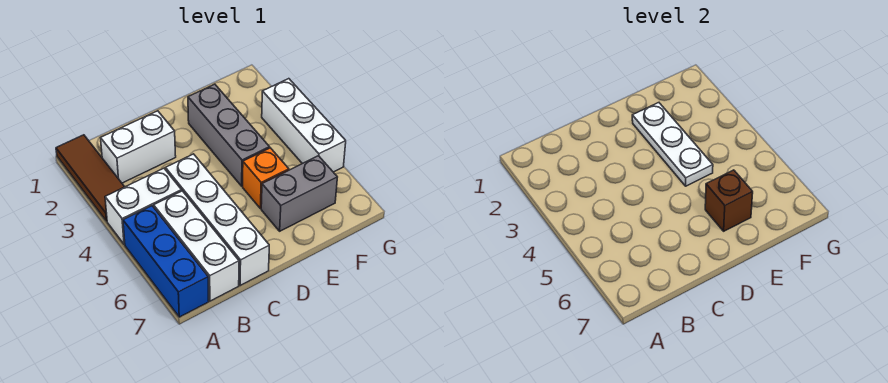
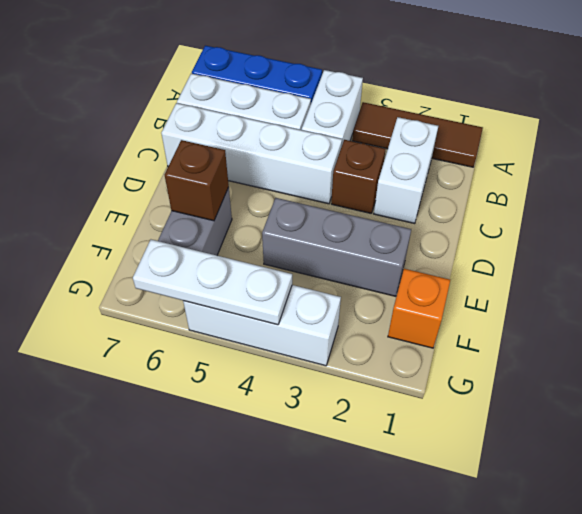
none -> brown 1x1 brick [331,140,386,213]
white 1x3 plate [632,103,713,186] -> white 1x3 plate moved to [133,240,292,325]
orange 1x1 brick [243,148,289,209] -> orange 1x1 brick moved to [388,269,450,348]

